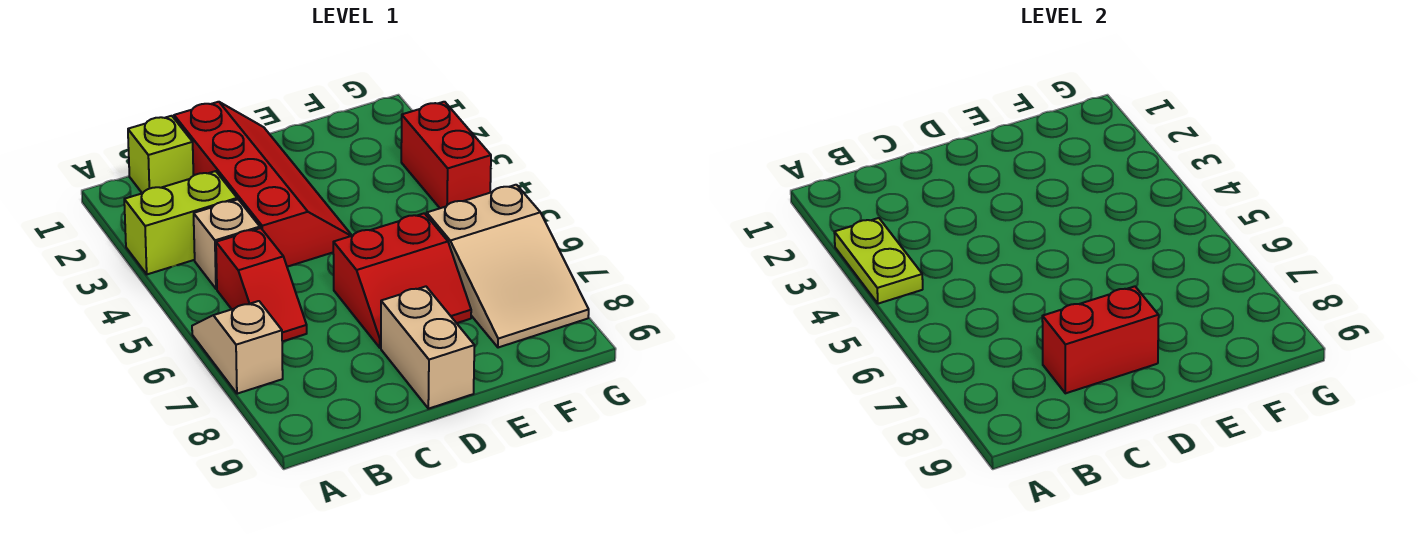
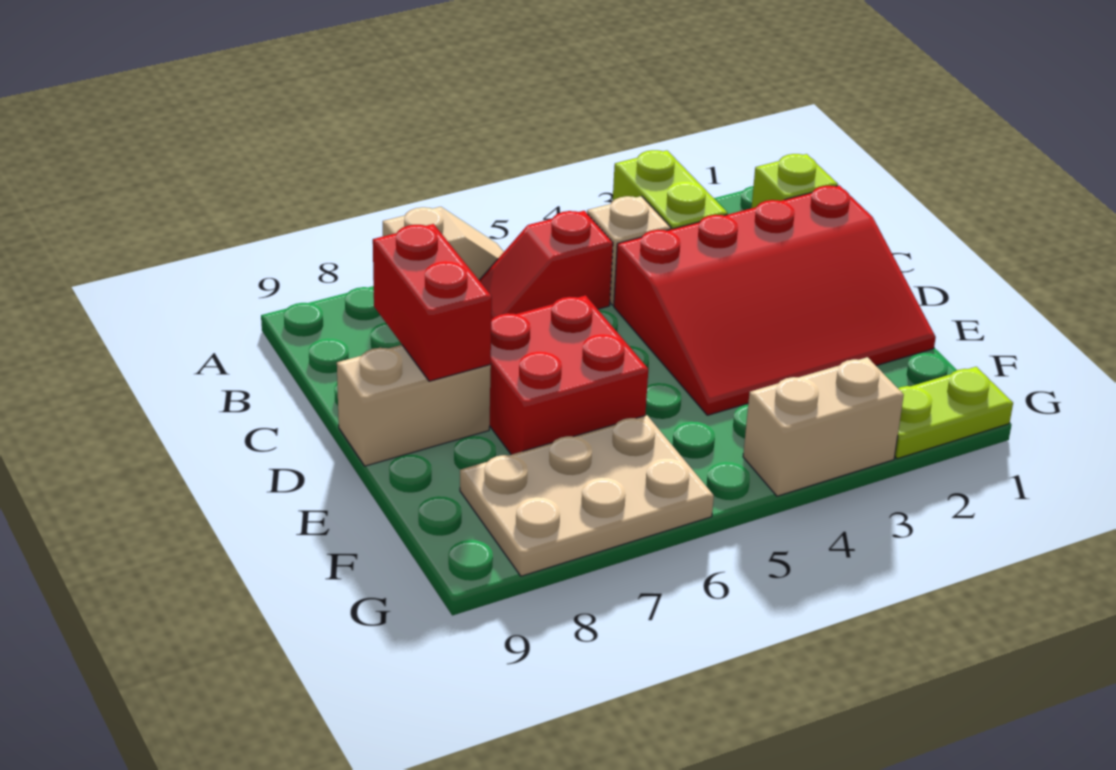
lime 1x2 plate [834,218,923,304] -> lime 1x2 plate moved to [895,367,1013,459]
red 2x4 slope [174,102,352,267] -> red 3x4 slope [614,185,936,415]
red 2x2 slope [333,213,471,348] -> red 2x2 brick [490,295,648,455]
tan 2x3 slope [427,185,589,348] -> tan 2x3 plate [460,415,714,576]
red 1x2 brick [401,102,491,208] -> tan 1x2 brick [743,357,904,496]

